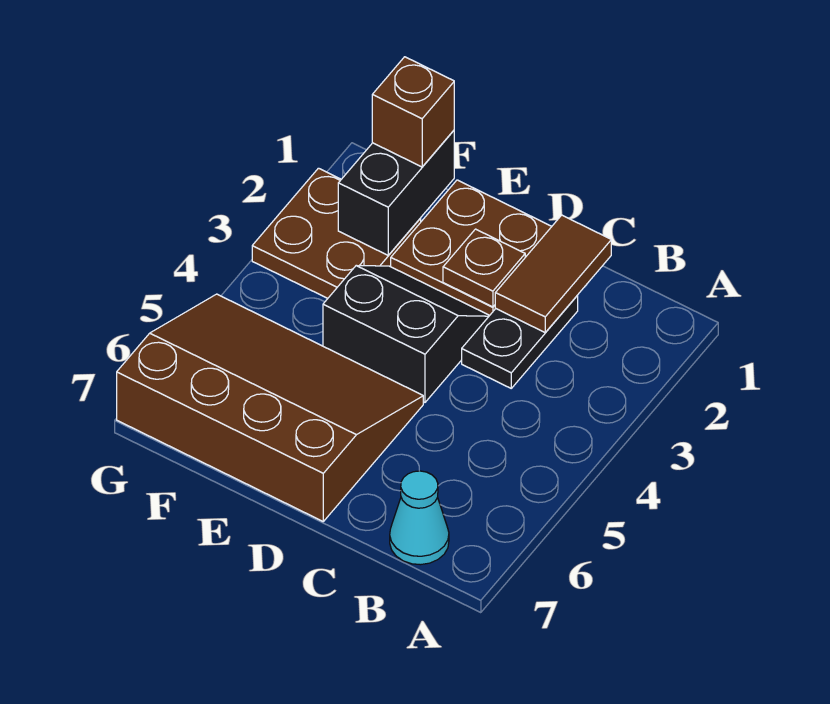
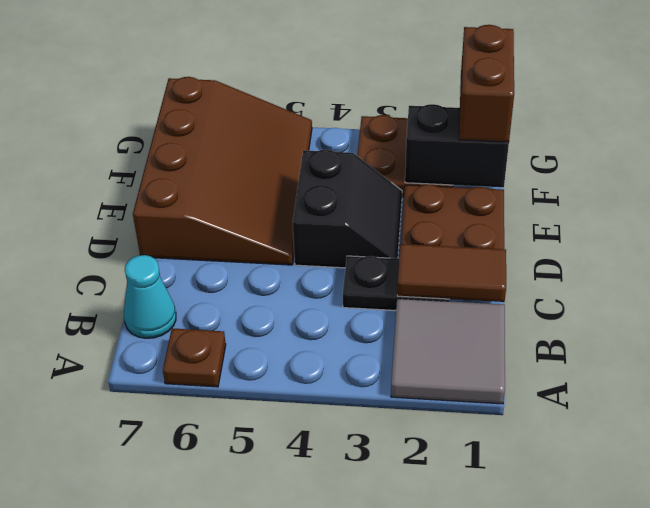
none -> grey 2x2 tile [391,299,505,404]
brown 1x1 plate [443,229,525,307] -> brown 1x1 plate moved to [163,328,226,387]
brown 1x1 brick [372,57,454,167] -> brown 1x2 brick [459,25,514,142]

